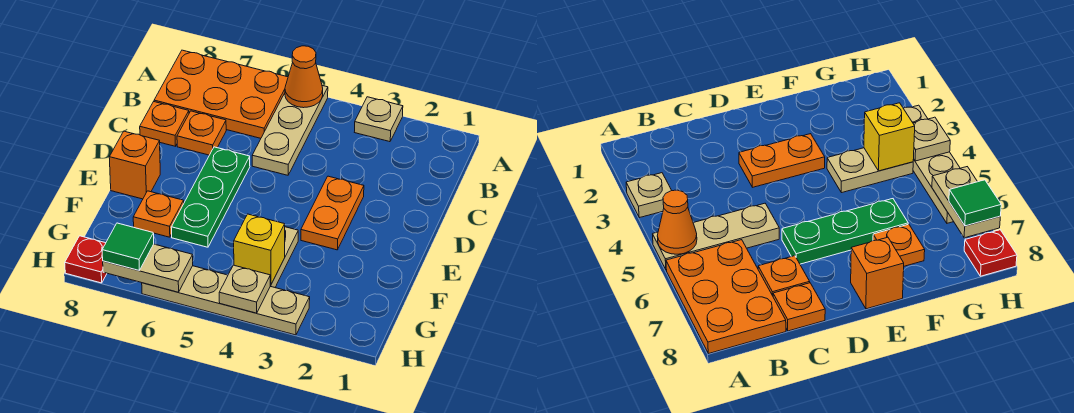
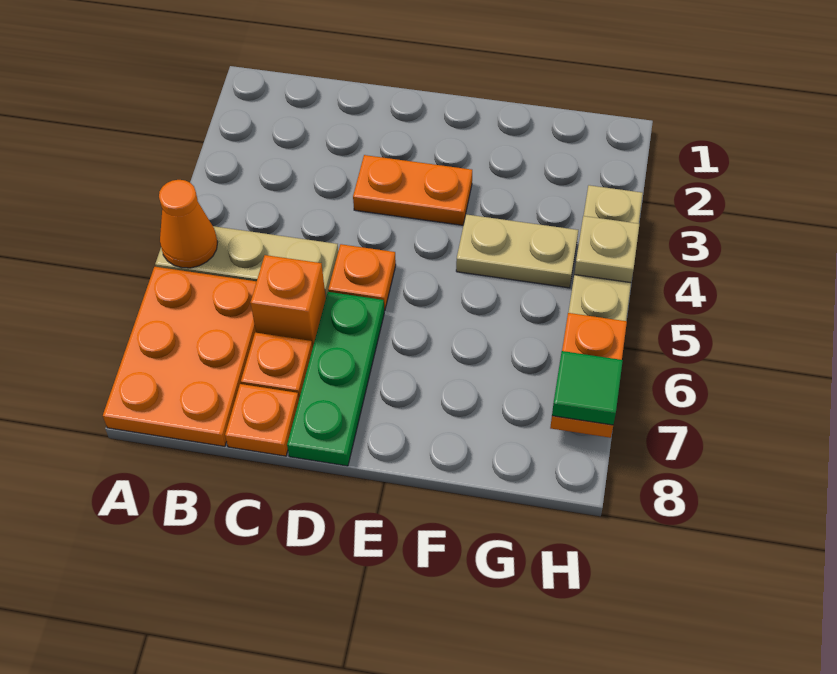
tan 1x1 plate [355,97,403,142] -> none
green 1x3 plate [171,147,250,247] -> green 1x3 plate turned to [287,292,384,466]
orange 1x1 brick [109,131,160,199] -> orange 1x1 brick moved to [250,255,326,347]
orange 1x1 plate [133,191,184,237] -> orange 1x1 plate moved to [328,244,396,311]
yellow 1x1 brick [234,214,285,285] -> none
tan 1x2 plate [103,244,193,292] -> orange 1x2 plate [550,313,627,438]
red 1x1 plate [65,236,107,283] -> none

